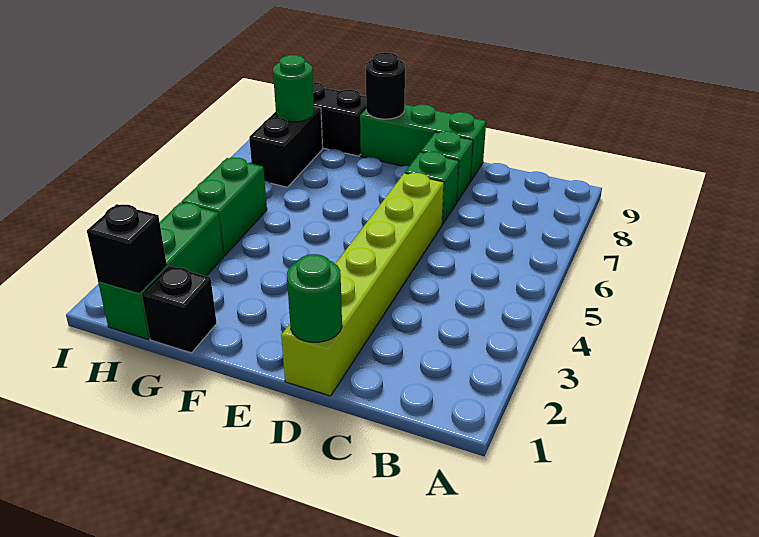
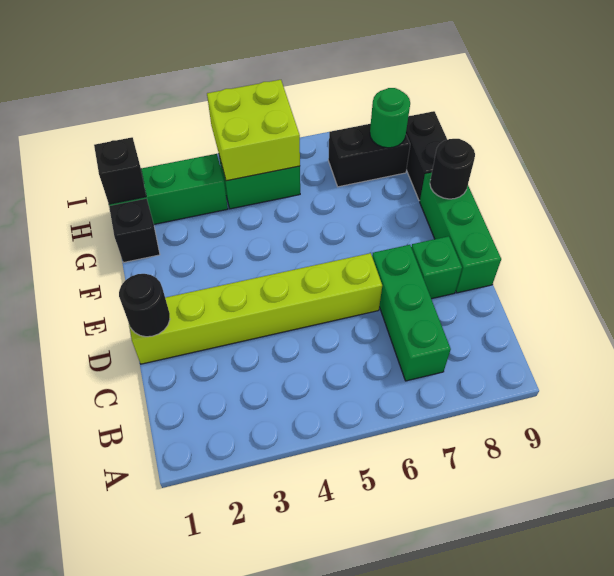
green 1x1 round brick [287,254,342,342] -> black 1x1 round brick [119,274,170,337]
green 1x1 brick [405,151,459,225] -> green 1x3 brick [372,245,451,381]
none -> lime 2x2 brick [207,80,300,181]

